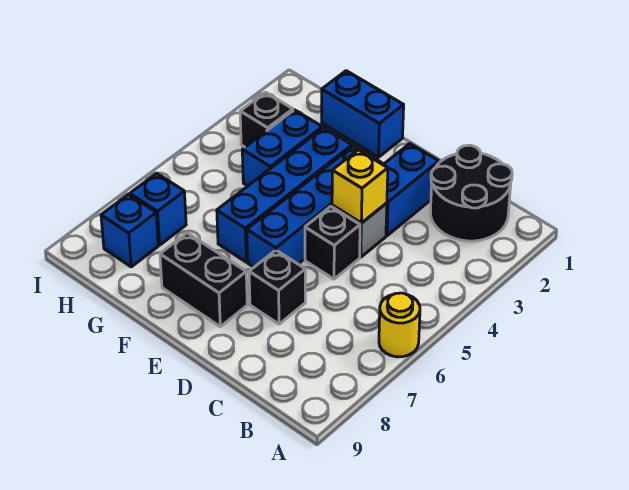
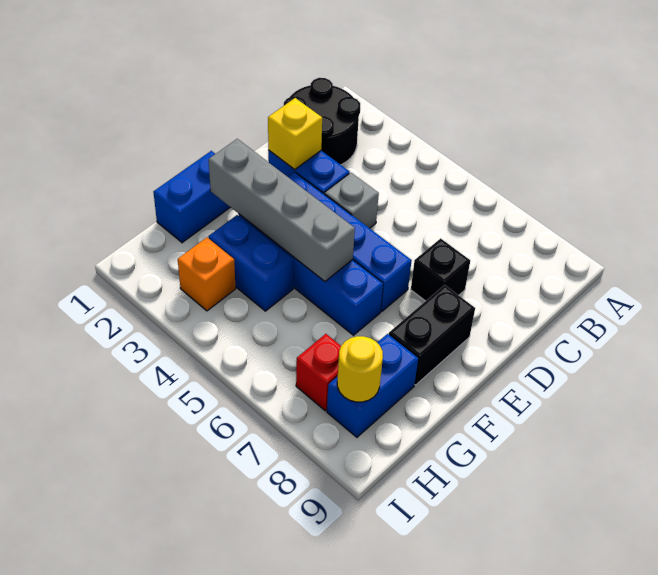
yellow 1x1 round brick [379,293,420,357] -> yellow 1x1 round brick moved to [337,336,383,402]
yellow 1x1 brick [332,150,388,223] -> yellow 1x1 brick moved to [268,98,322,170]
black 1x1 brick [305,207,360,279] -> none
none -> grey 1x4 brick [209,139,355,281]
black 1x1 brick [240,92,293,147] -> orange 1x1 brick [178,237,236,311]
blue 1x1 brick [130,173,186,245] -> red 1x1 brick [296,334,341,411]
blue 1x1 brick [101,194,158,267] -> blue 1x2 brick [327,334,418,437]

